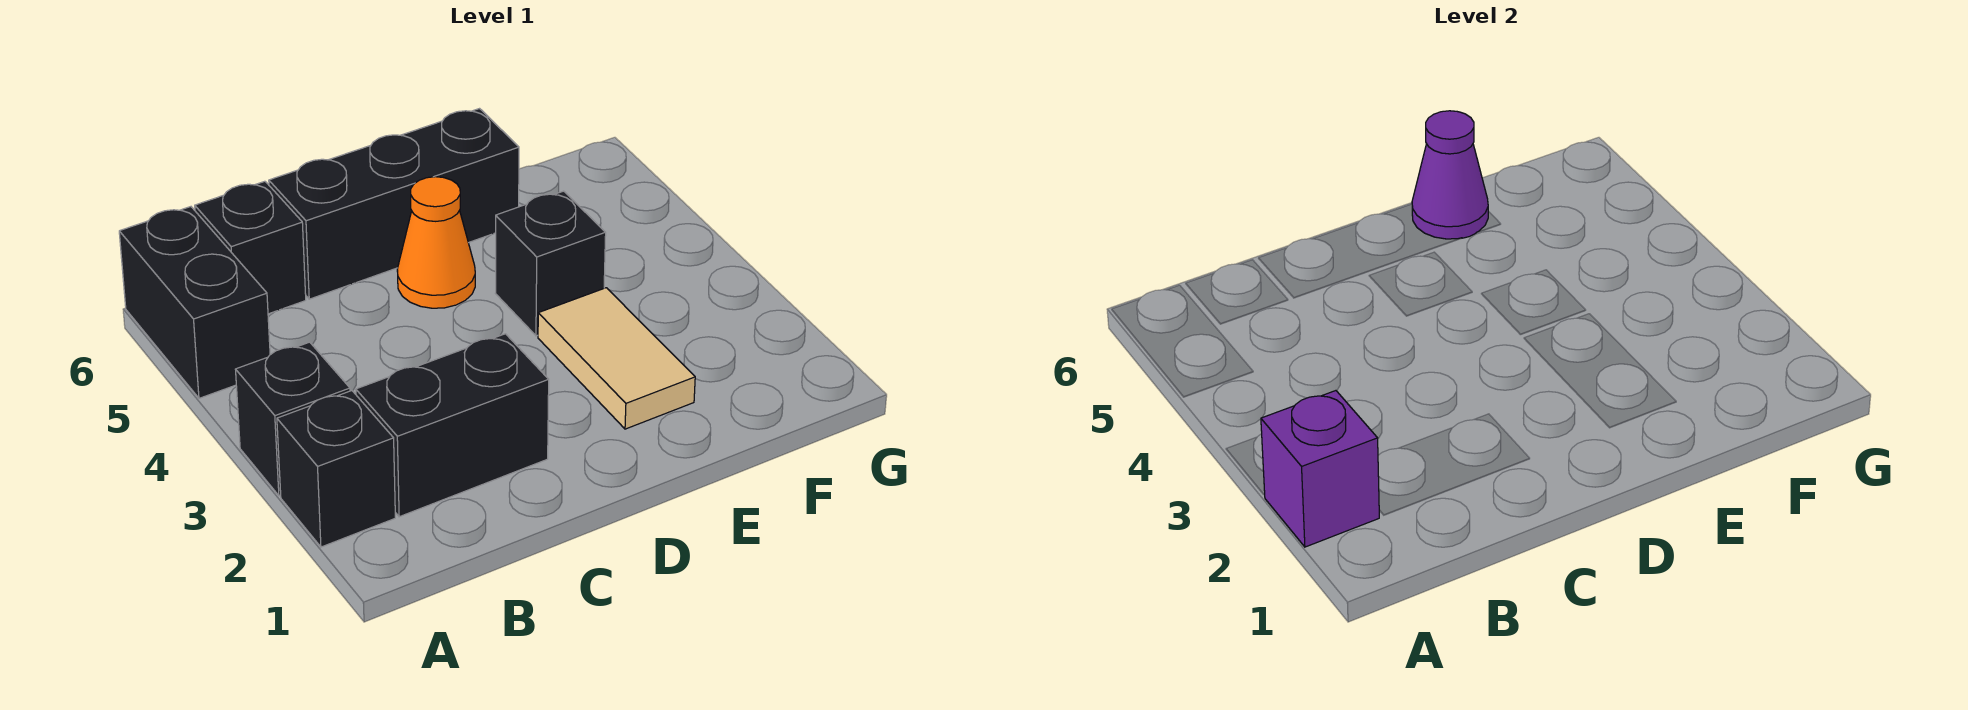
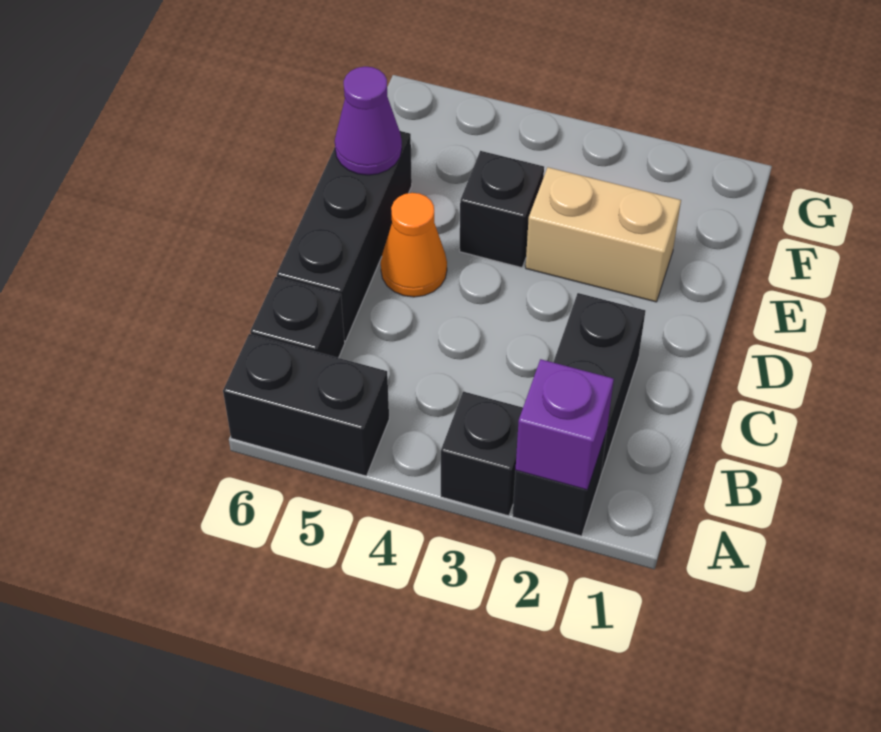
tan 1x2 tile [538,288,695,429] -> tan 1x2 brick [526,167,681,302]

